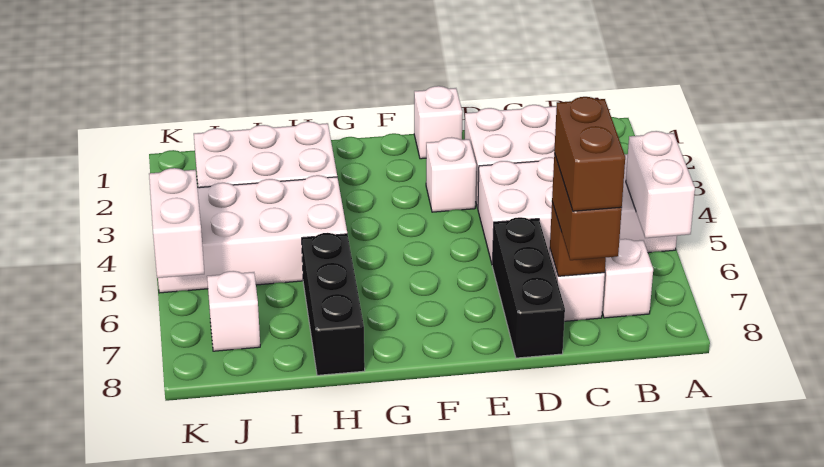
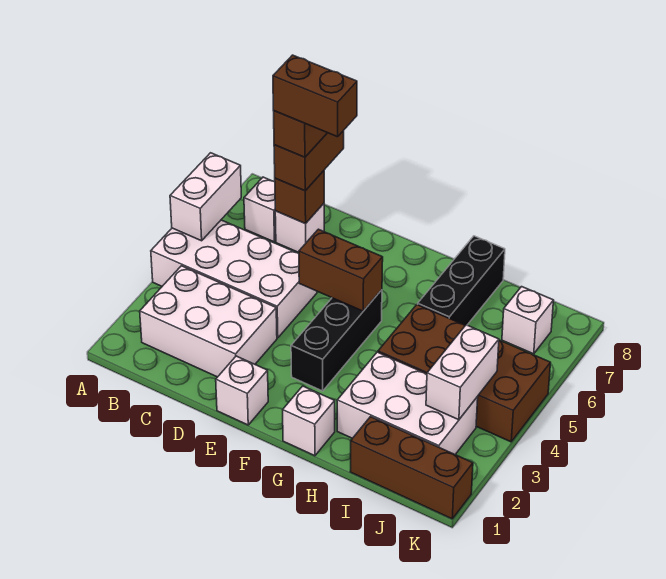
none -> brown 1x2 brick [273,55,357,137]
black 1x3 brick [492,217,565,358] -> black 1x3 brick moved to [291,290,382,391]
white 1x1 brick [426,137,476,212] -> white 1x1 brick moved to [283,386,335,456]
none -> brown 1x2 brick [299,229,383,311]
white 2x4 brick [158,175,347,293] -> brown 2x4 brick [378,305,550,442]
none -> brown 1x3 brick [350,417,473,519]
white 1x2 brick [149,168,204,278] -> white 1x2 brick moved to [426,325,499,420]

